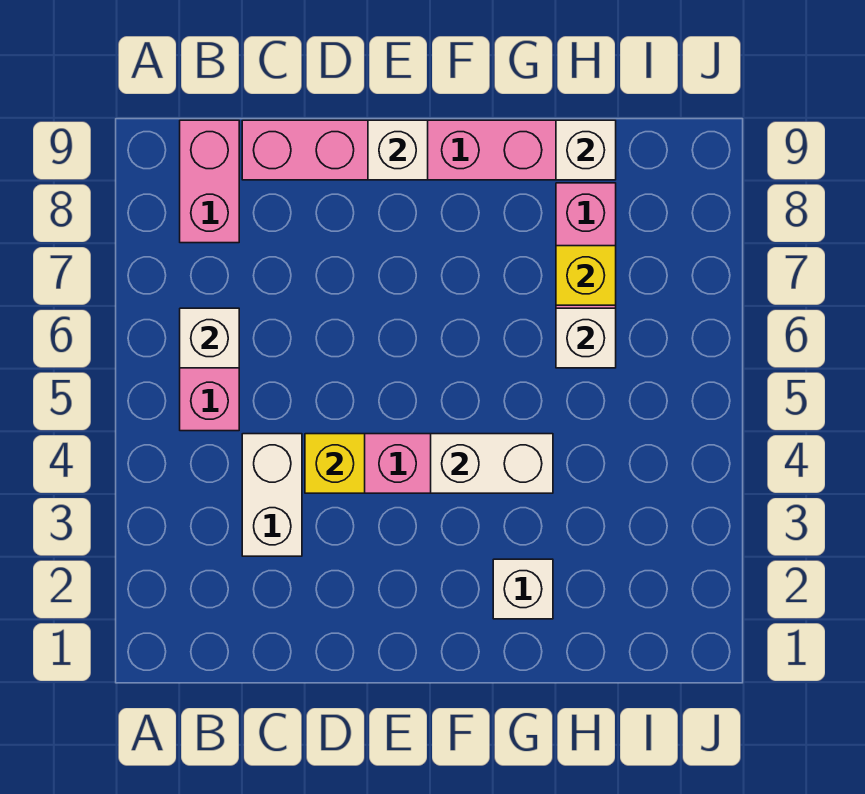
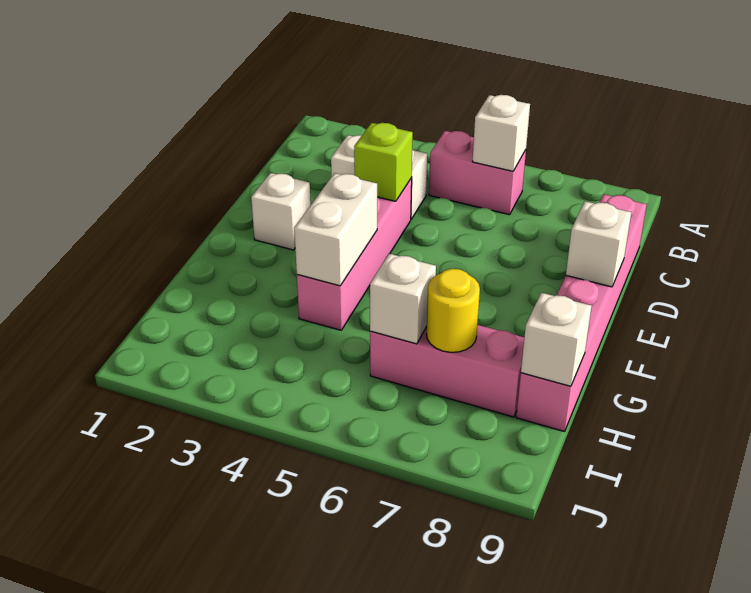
pink 1x2 brick [180,120,239,243] -> none
yellow 1x1 brick [305,434,365,493] -> lime 1x1 brick [354,123,413,201]
white 1x1 brick [493,559,553,619] -> white 1x1 brick moved to [251,173,311,250]
yellow 1x1 brick [556,246,616,305] -> yellow 1x1 round brick [427,269,480,352]

